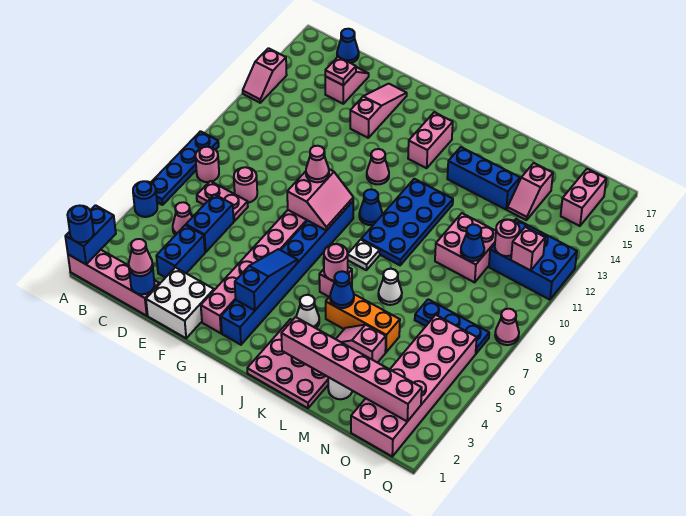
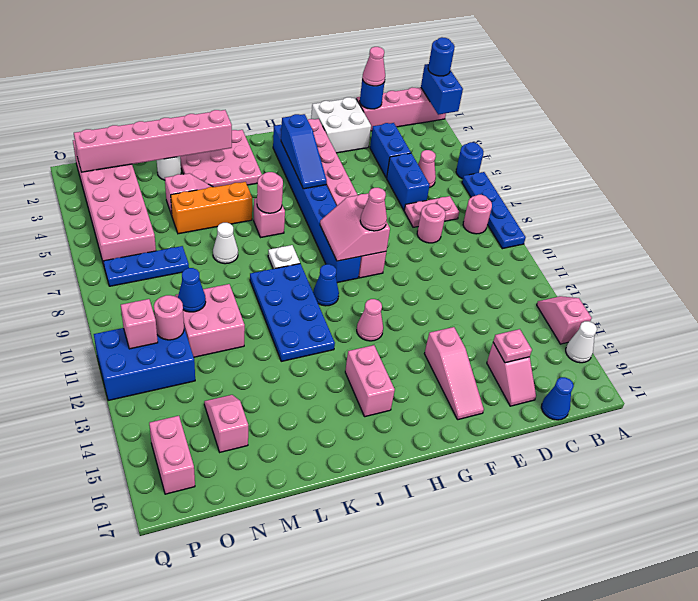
white 1x1 cone [296,295,319,328] -> white 1x1 cone moved to [566,321,597,363]
blue 1x1 cone [330,271,354,308] -> none
blue 1x3 brick [447,147,520,209] -> none
pink 1x1 cone [495,309,519,345] -> none

